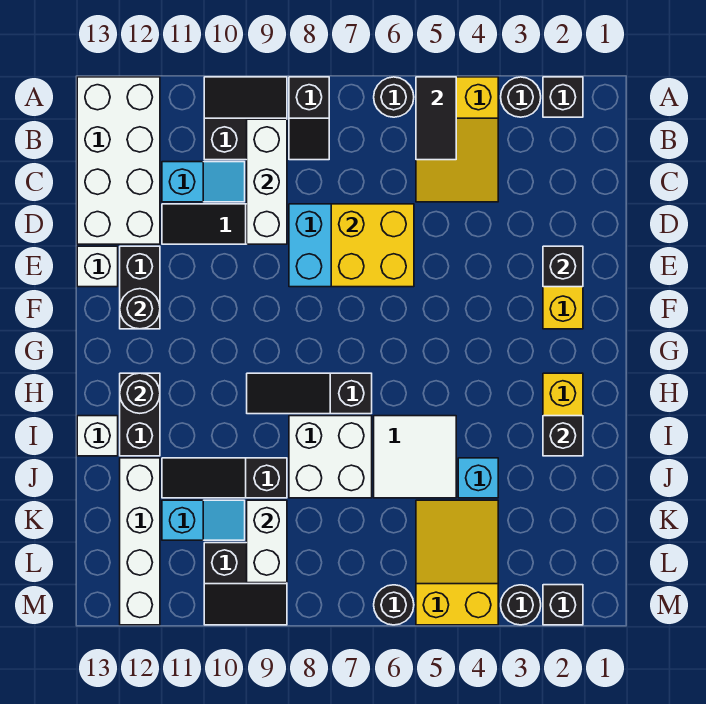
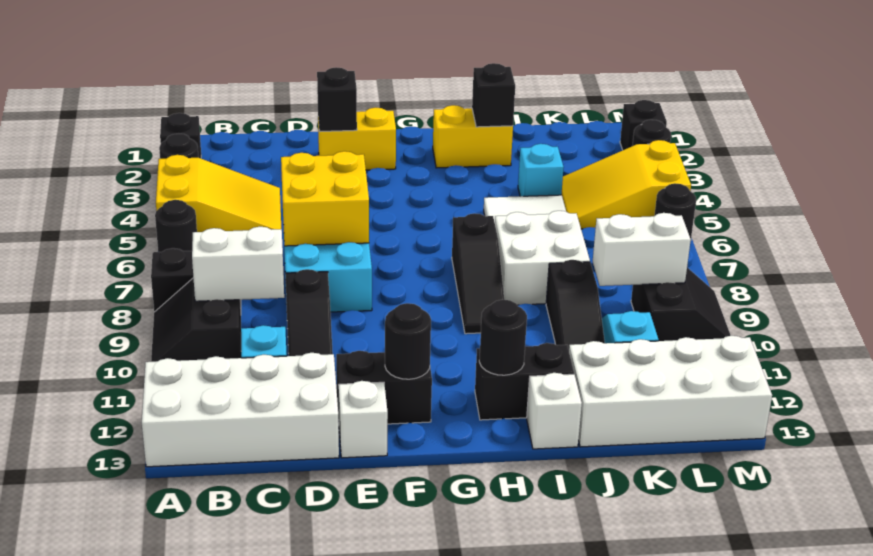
black 1x2 tile [416,77,456,160] -> none
white 1x3 brick [247,119,287,244] -> white 1x2 brick [192,227,284,301]
white 1x4 brick [120,458,160,625] -> white 2x4 brick [569,336,772,447]

